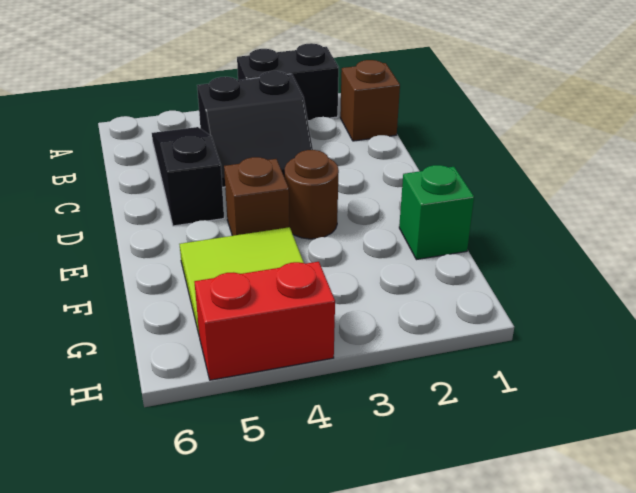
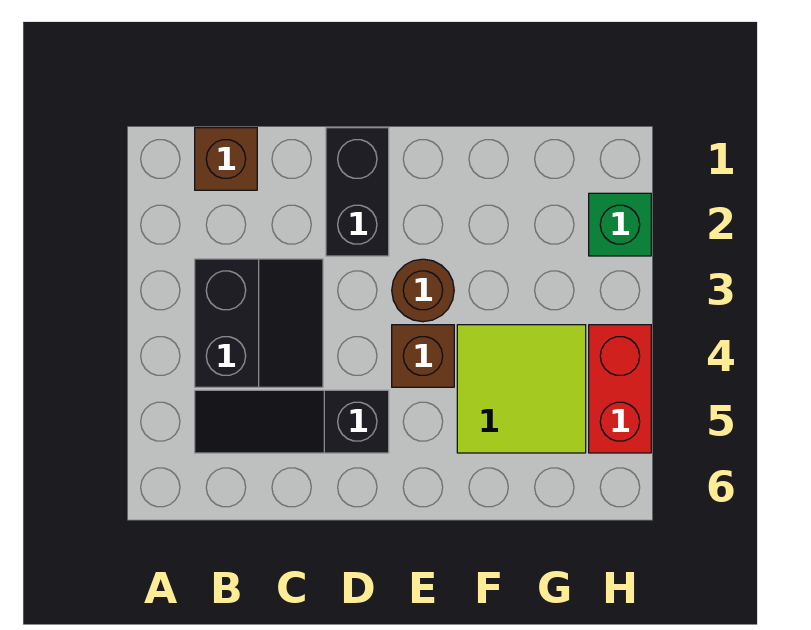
black 1x2 brick [237,43,339,121] -> black 1x2 brick moved to [326,128,389,256]
green 1x1 brick [399,165,474,260] -> green 1x1 brick moved to [589,193,651,256]

